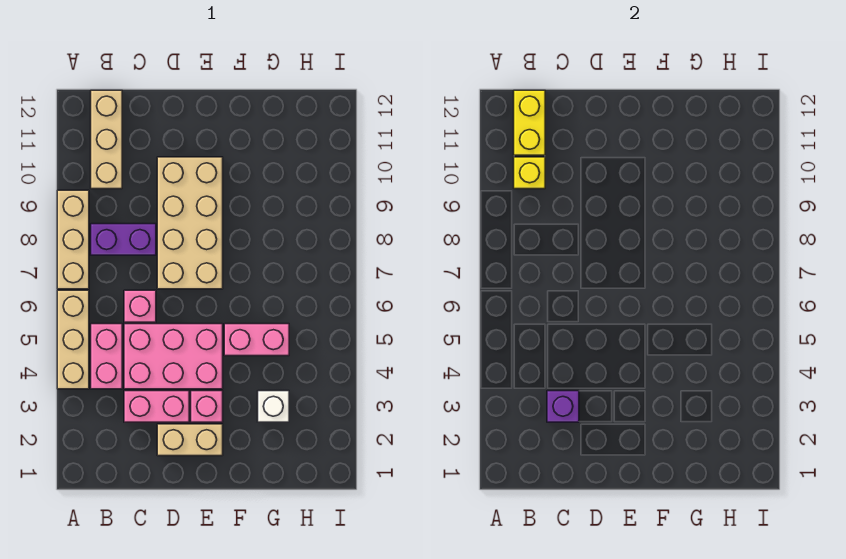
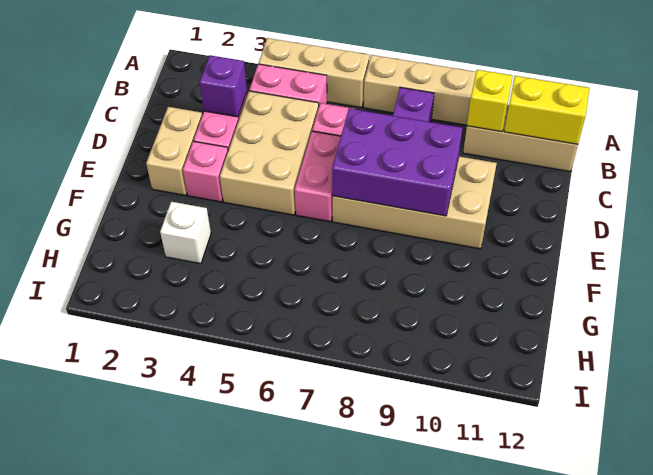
pink 2x3 brick [124,324,223,389] -> tan 2x3 brick [220,91,319,215]
none -> purple 2x3 brick [332,108,462,216]
pink 1x2 brick [224,324,289,356] -> pink 1x2 brick moved to [295,131,341,222]

